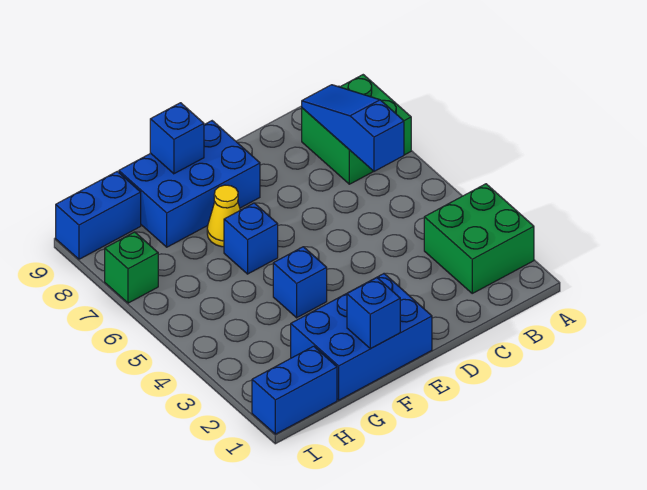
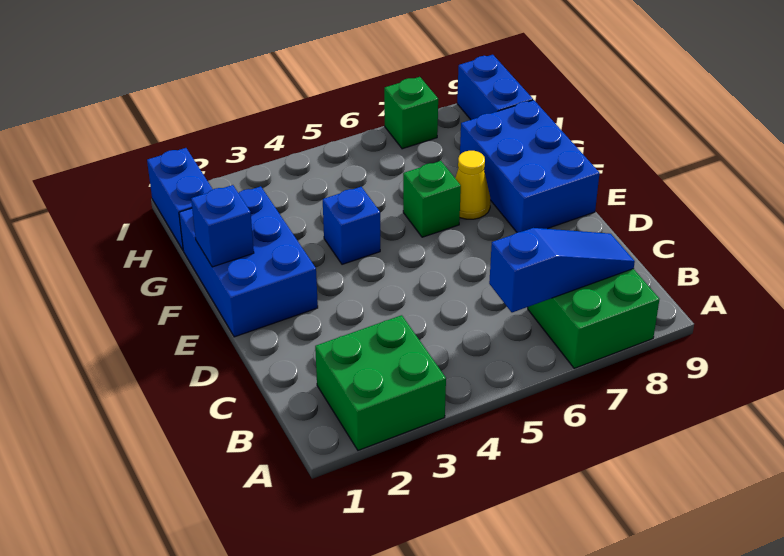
blue 1x1 brick [224,203,278,274] -> green 1x1 brick [403,161,461,237]
blue 1x1 brick [150,103,204,174] -> none

